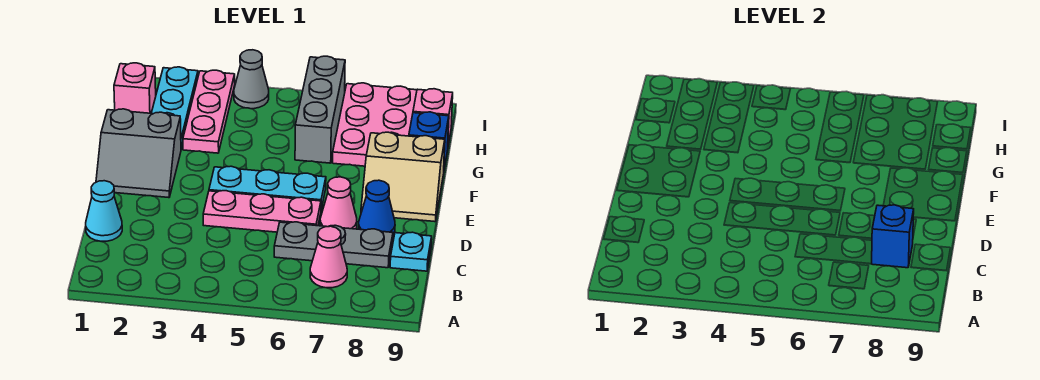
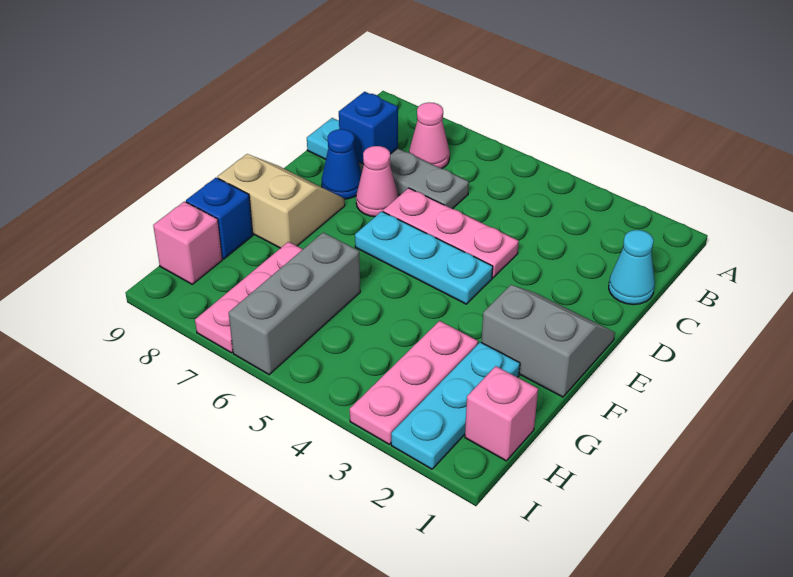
pink 2x3 plate [333,83,417,166] -> pink 1x3 plate [195,242,303,353]
grey 1x1 cone [234,50,269,109] -> none

